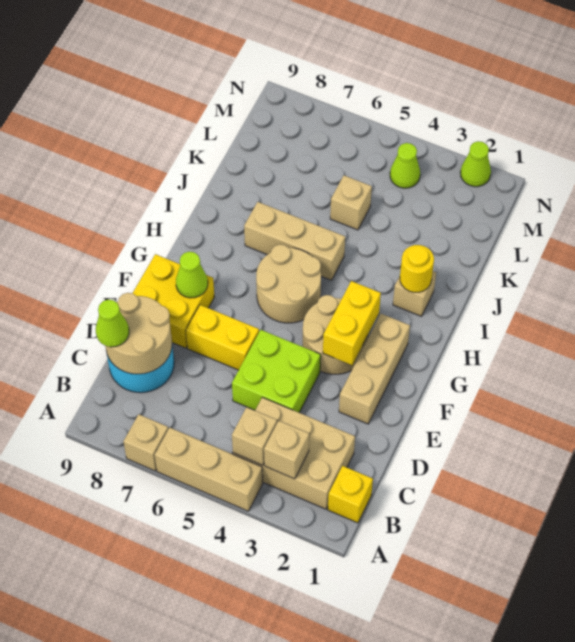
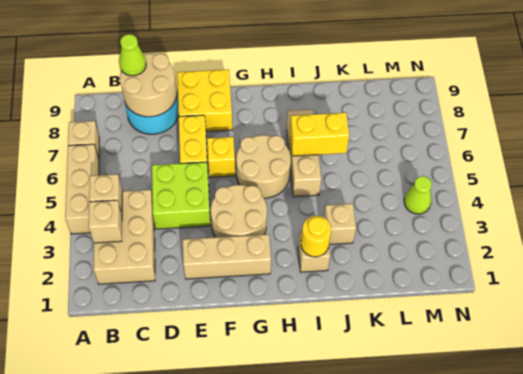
yellow 1x1 brick [328,466,373,523] -> yellow 1x1 brick moved to [207,137,235,177]
yellow 1x2 brick [323,281,381,365] -> yellow 1x2 brick moved to [290,113,349,156]
lime 1x1 cone [176,252,208,298] -> none
tan 1x1 brick [330,175,372,230] -> tan 1x1 brick moved to [324,204,356,244]
lime 1x1 cone [460,141,491,187] -> none

